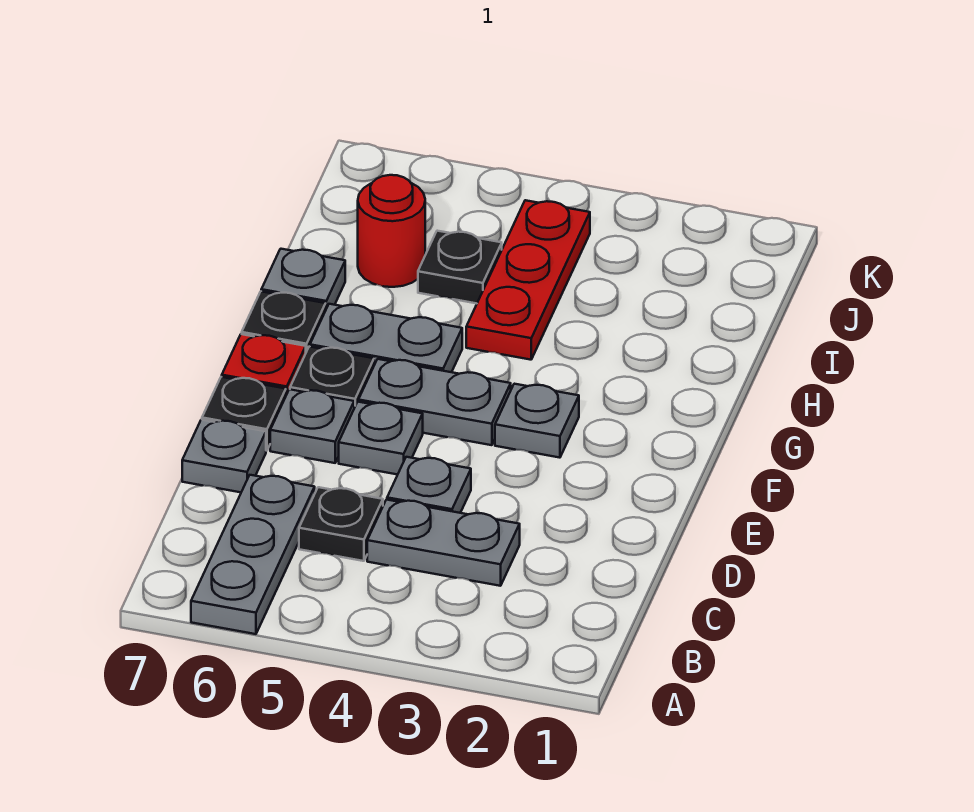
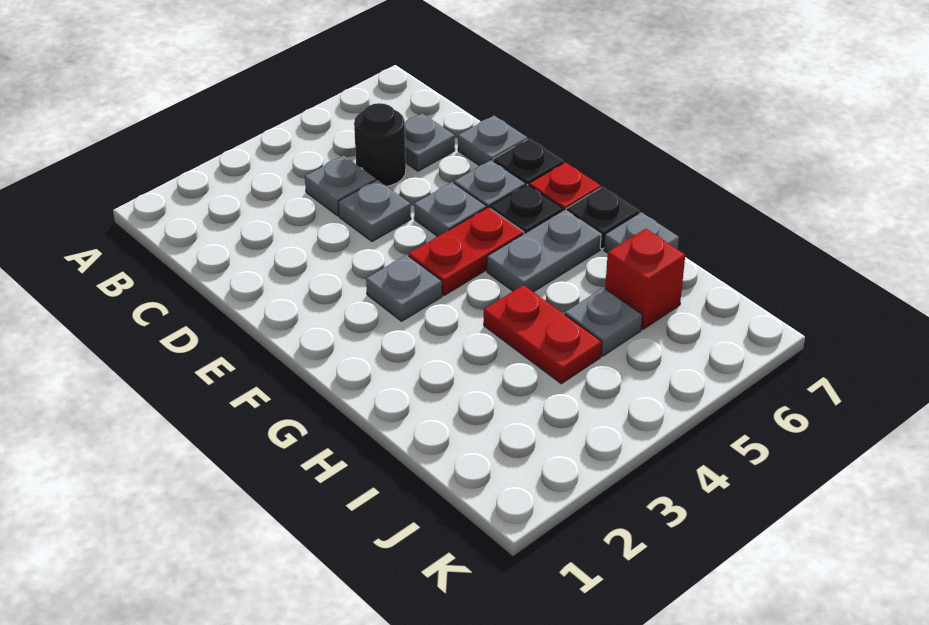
grey 1x3 plate [191,475,315,634] -> grey 1x1 plate [405,113,455,171]
grey 1x2 plate [367,500,520,586] -> grey 1x1 plate [305,156,376,216]
black 1x1 plate [299,487,383,561] -> black 1x1 round brick [354,103,406,186]
grey 1x2 plate [358,359,511,445] -> red 1x2 plate [409,207,524,296]
red 1x3 plate [466,200,590,360] -> red 1x2 plate [484,285,602,384]
black 1x1 plate [418,231,502,303] -> grey 1x1 plate [565,288,642,356]
red 1x1 round brick [358,175,425,287] -> red 1x1 brick [605,229,685,329]

